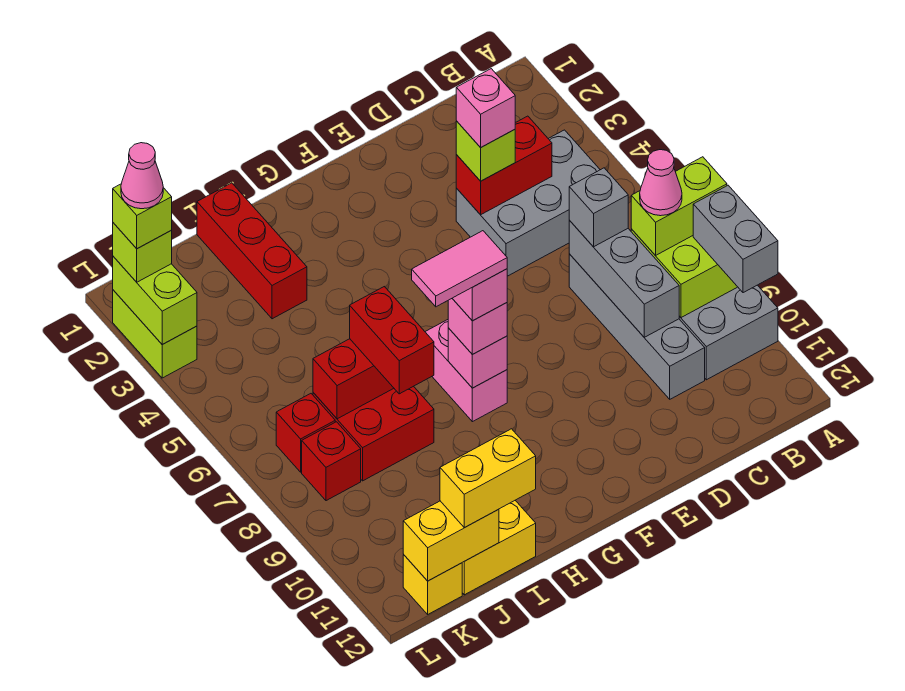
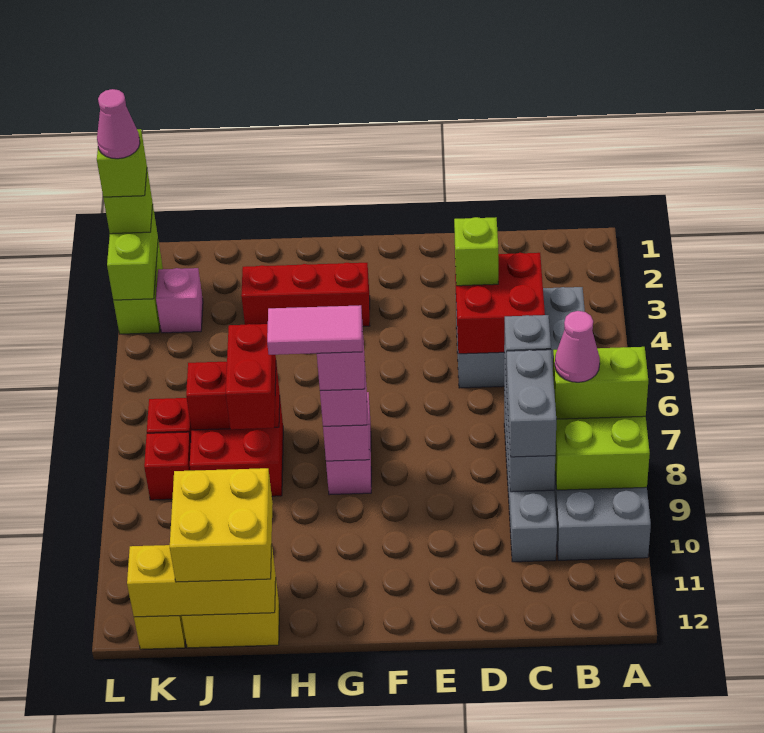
grey 1x2 brick [693,185,778,293] -> grey 1x2 brick moved to [506,350,556,457]
red 1x2 brick [456,116,552,215] -> red 2x2 brick [455,253,545,354]
pink 1x1 brick [456,69,515,148] -> pink 1x1 brick moved to [156,268,203,333]
red 1x3 brick [197,183,307,319] -> red 1x3 brick turned to [241,263,370,326]
yellow 1x2 brick [440,429,536,528] -> yellow 2x2 brick [170,468,273,582]
yellow 1x2 brick [403,501,499,581] -> yellow 1x3 brick [127,545,276,617]

